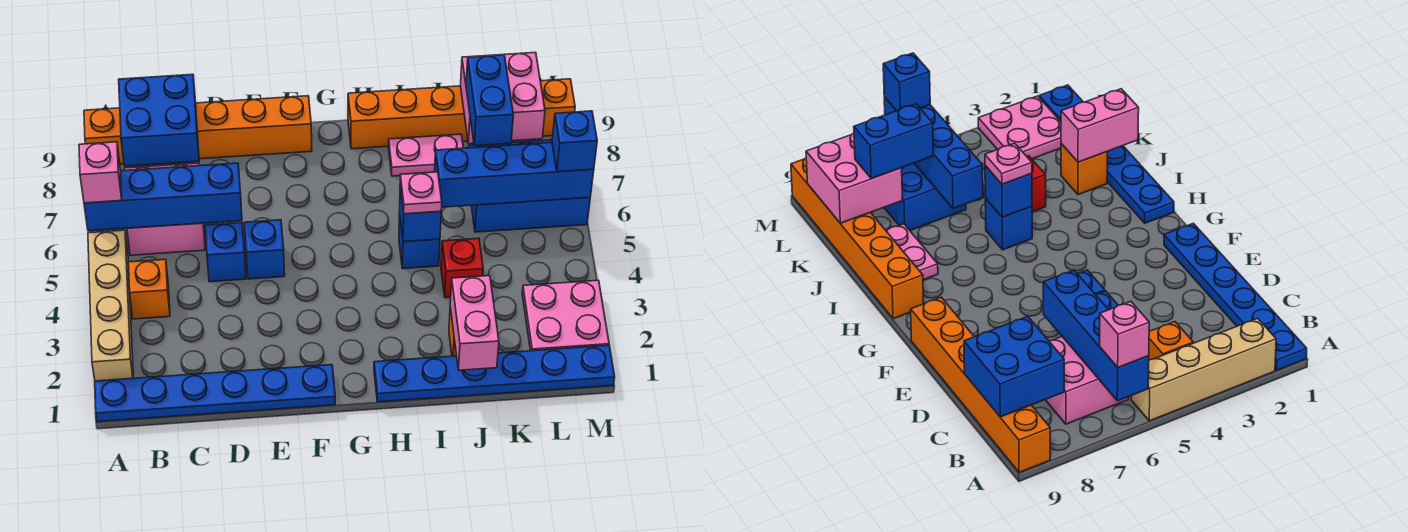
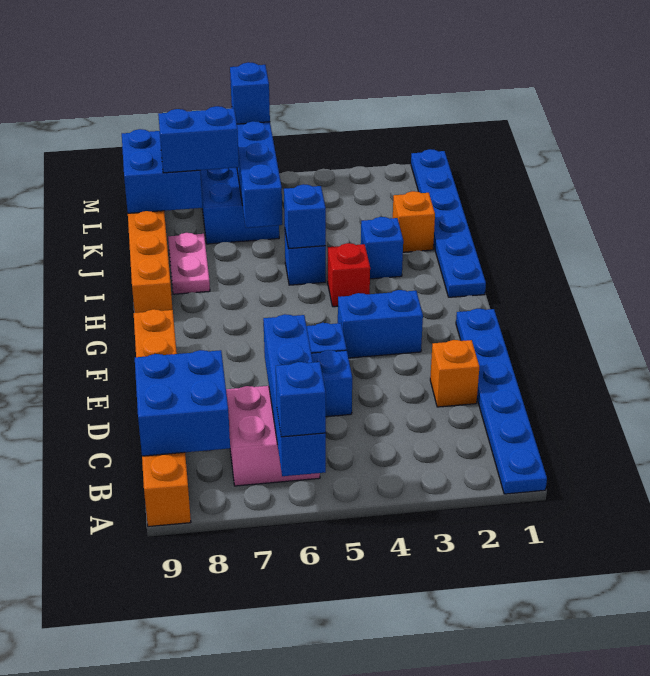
tan 1x4 brick [88,230,133,381] -> none
pink 1x1 brick [79,142,122,203] -> blue 1x1 brick [276,362,326,437]
orange 1x1 brick [128,259,170,319] -> orange 1x1 brick moved to [430,340,479,407]
none -> blue 1x2 brick [338,290,423,358]
none -> blue 1x1 brick [361,217,403,279]
pink 1x1 plate [400,172,442,214] -> none
pink 1x2 brick [450,276,499,370] -> none
red 1x1 brick [441,238,483,298] -> red 1x1 brick moved to [328,243,370,307]
pink 2x2 brick [461,52,545,144] -> blue 2x2 brick [122,129,202,213]
pink 2x2 plate [522,280,609,351] -> none

